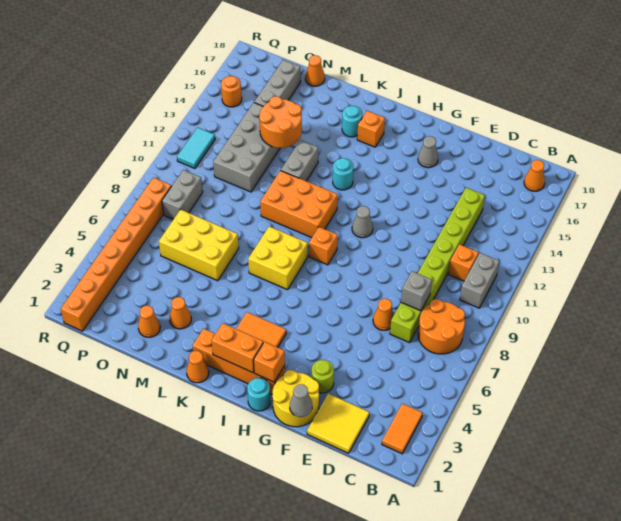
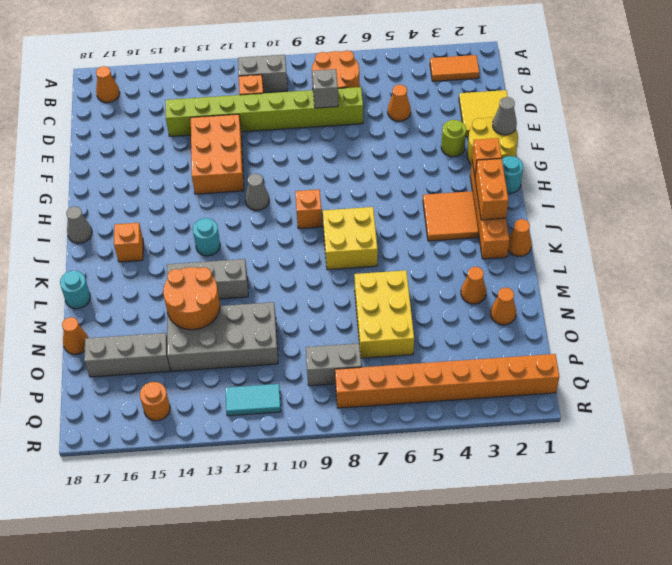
orange 1x1 cone [373,299,394,330] -> orange 1x1 cone moved to [388,85,411,121]
grey 1x1 cone [418,136,438,168] -> grey 1x1 cone moved to [66,206,92,243]
orange 2x3 brick [260,171,338,238] -> orange 2x3 brick moved to [191,114,244,194]
cyan 1x1 round brick [342,106,362,137] -> cyan 1x1 round brick moved to [60,271,90,309]
grey 1x2 brick [281,140,318,181] -> grey 1x3 brick [167,259,248,299]

